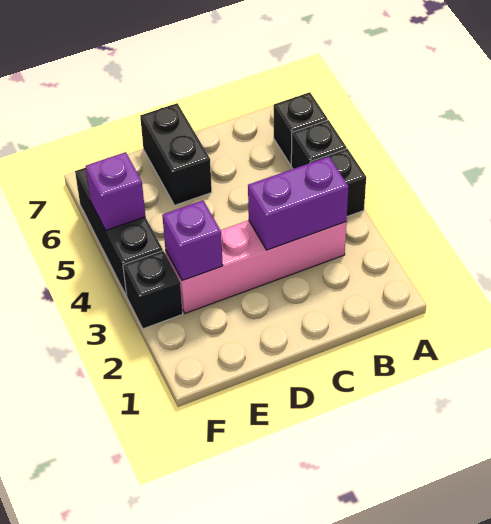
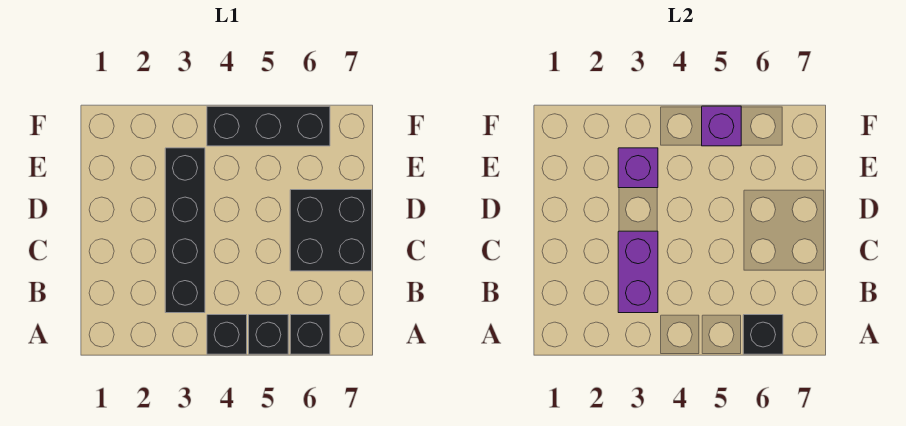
pink 1x4 brick [166,220,346,313] -> black 1x4 brick [165,148,205,313]
black 1x2 brick [140,103,212,205] -> black 2x2 brick [290,190,372,271]
black 1x1 brick [123,251,183,329] -> black 1x1 brick moved to [743,315,783,354]

